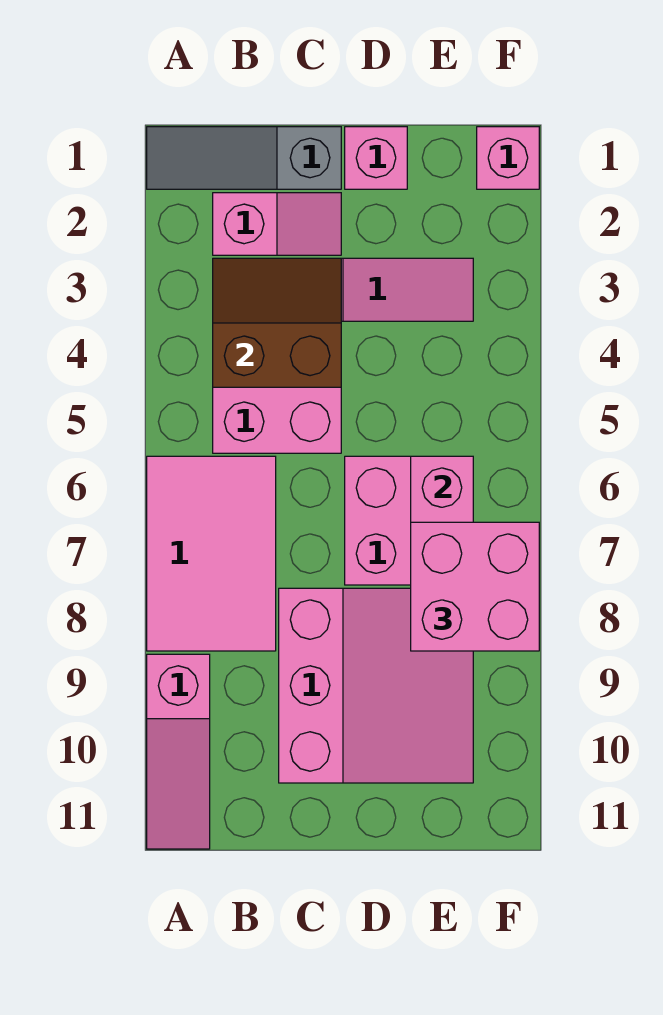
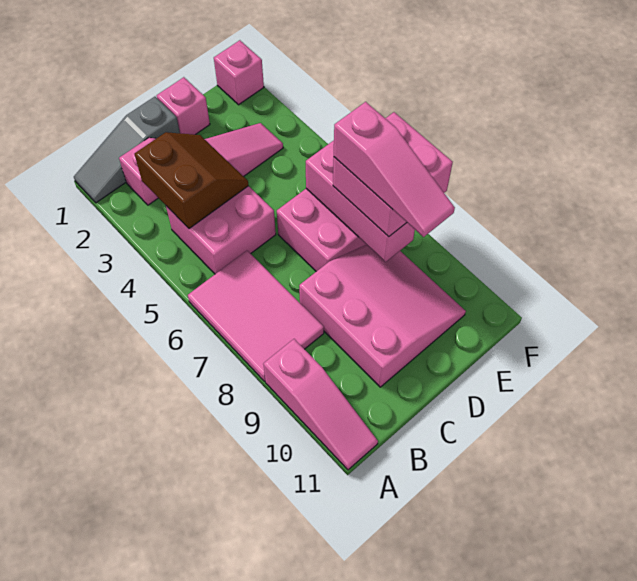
brown 2x2 slope [213,258,341,387] -> brown 2x2 slope turned to [135,132,249,229]
none -> pink 1x3 slope [334,102,455,237]

